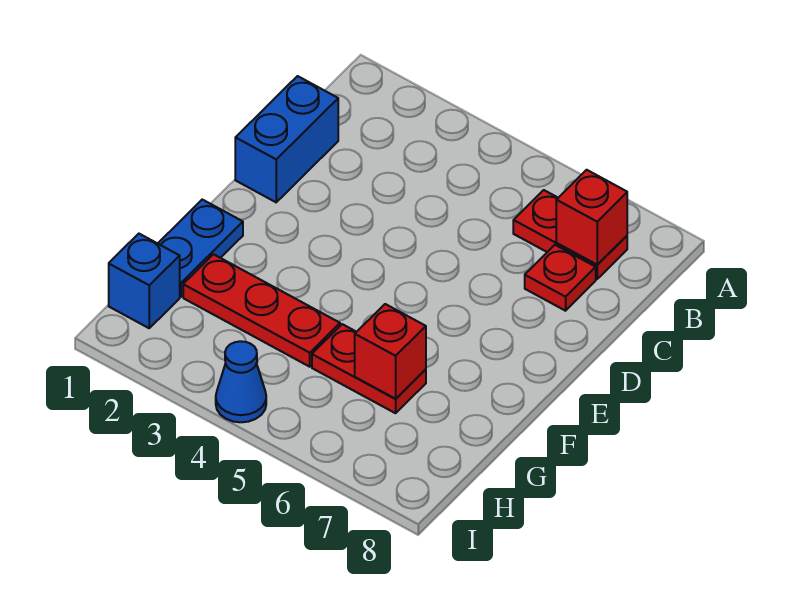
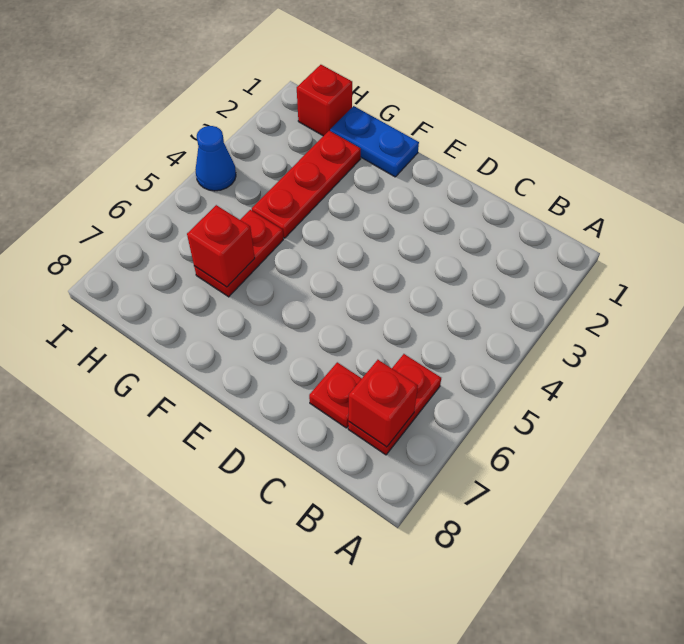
blue 1x2 brick [235,76,338,202] -> none
blue 1x1 brick [109,234,180,328] -> red 1x1 brick [297,65,352,136]

